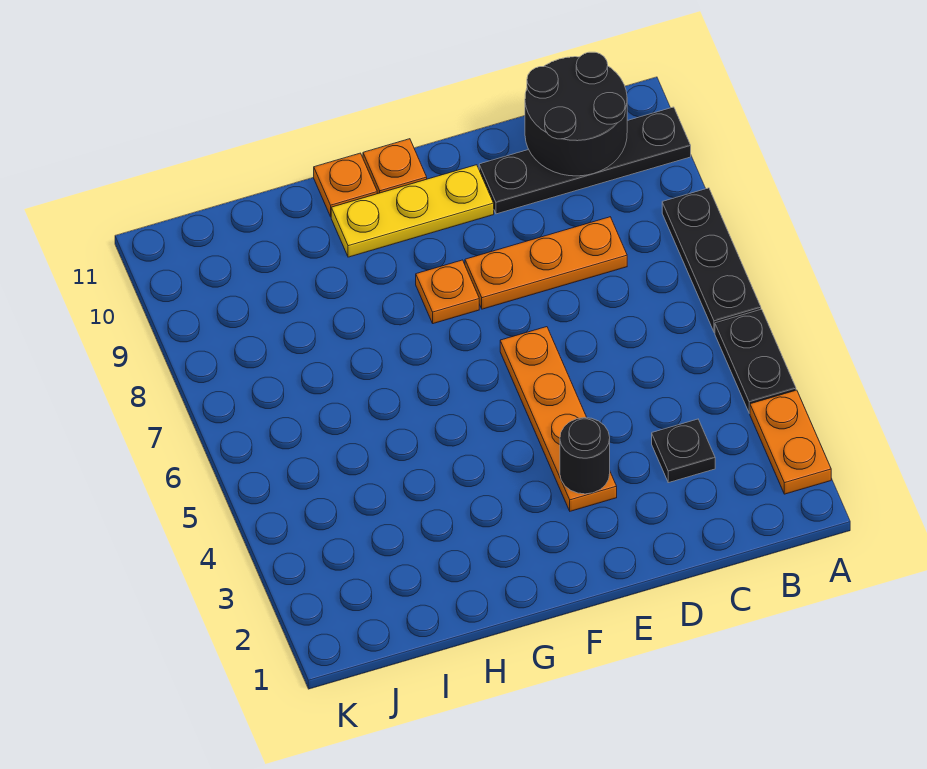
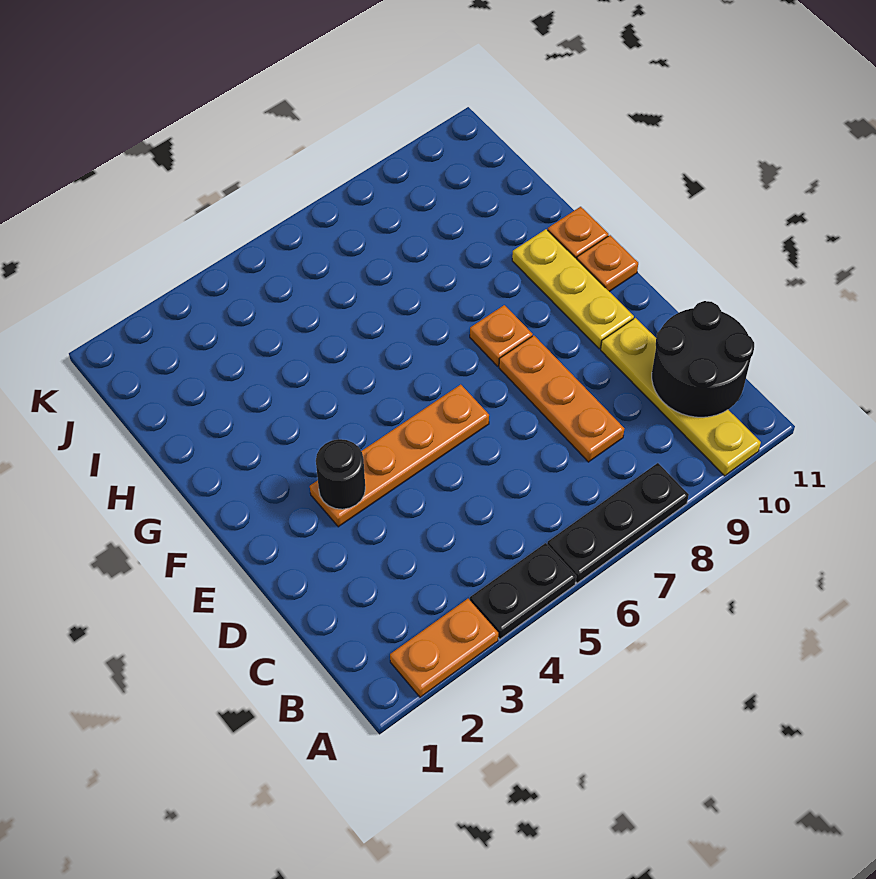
black 1x4 plate [479,107,691,214] -> yellow 1x4 plate [601,318,761,476]
black 1x1 plate [652,419,715,483] -> none

